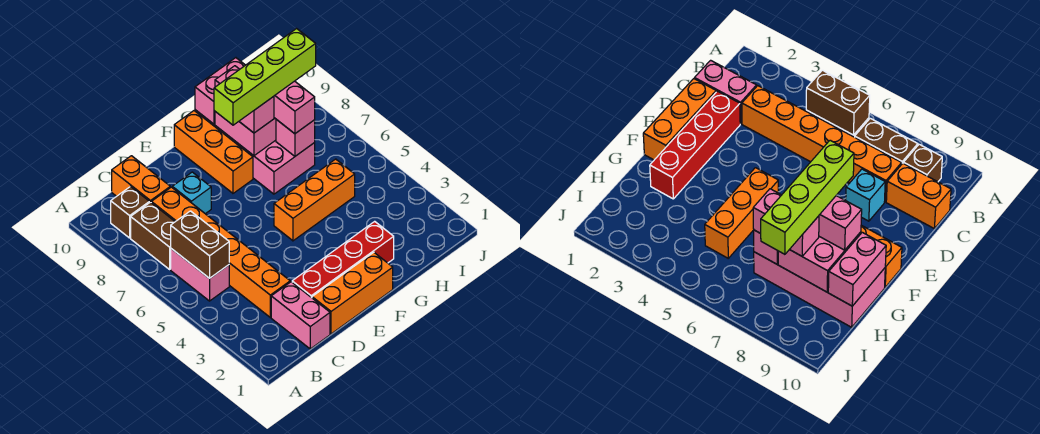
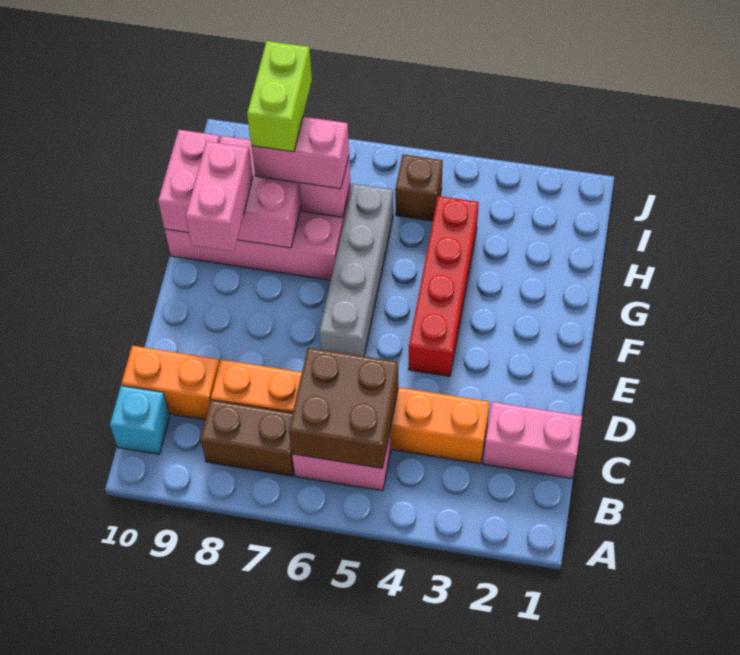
brown 1x2 brick [171,211,229,278] -> brown 2x2 brick [289,348,398,468]
brown 1x1 brick [111,187,150,238] -> brown 1x1 brick moved to [395,155,443,221]
orange 1x3 brick [312,252,393,334] -> none
red 1x4 brick [292,221,394,298] -> red 1x4 brick moved to [409,196,479,376]
cyan 1x1 brick [172,172,211,214] -> cyan 1x1 brick moved to [110,386,170,454]
none -> grey 1x4 brick [320,184,393,356]
orange 1x3 brick [274,159,355,241] -> none
orange 1x3 brick [174,111,253,193] -> none
lime 1x4 brick [214,29,316,125] -> lime 1x2 brick [247,41,312,152]
pink 1x2 brick [215,66,274,133] -> pink 1x2 brick turned to [186,141,253,251]

